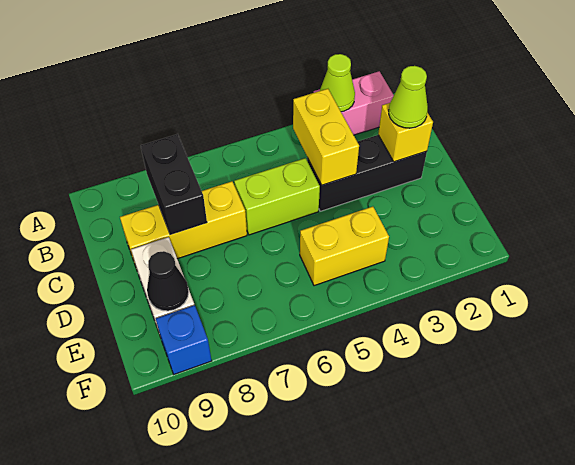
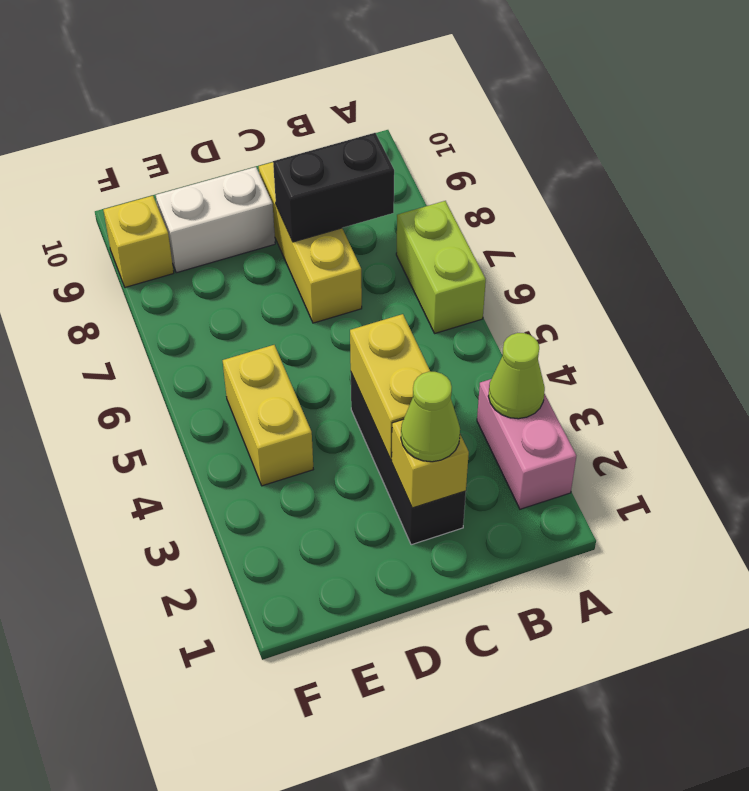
yellow 1x2 brick [293,89,359,185] -> yellow 1x2 brick turned to [350,314,430,460]
lime 1x2 brick [234,158,320,235] -> lime 1x2 brick moved to [396,201,486,333]
black 1x1 cone [147,251,189,311] -> none
blue 1x1 brick [156,305,212,374] -> yellow 1x1 brick [104,196,174,287]

